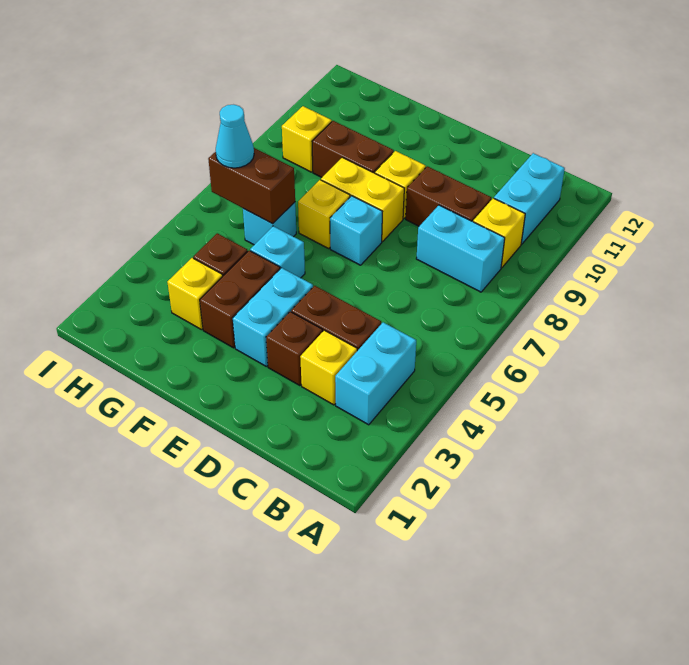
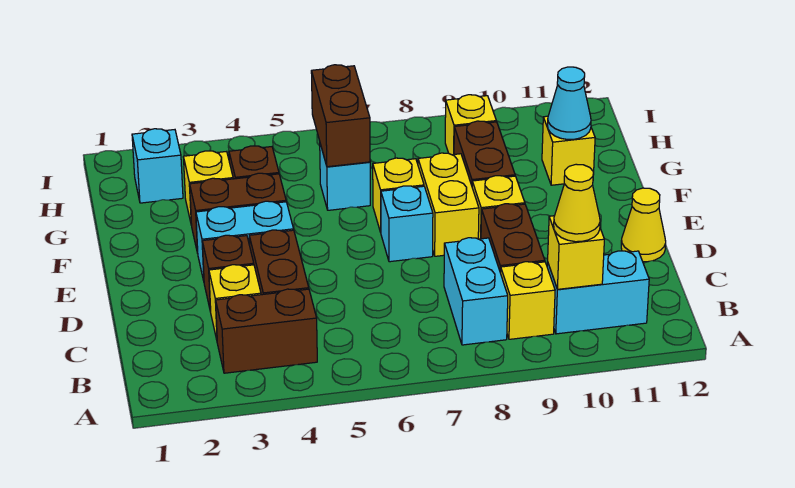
cyan 1x2 brick [335,322,416,425] -> brown 1x2 brick [216,289,317,373]
none -> yellow 1x1 brick [548,216,604,289]
none -> yellow 1x1 cone [554,164,600,242]
none -> yellow 1x1 cone [621,188,666,262]
cyan 1x1 brick [250,226,305,278] -> cyan 1x1 brick moved to [132,129,183,203]
none -> yellow 1x1 brick [542,116,595,185]
cyan 1x1 cone [216,105,254,168] -> cyan 1x1 cone moved to [548,67,591,140]

